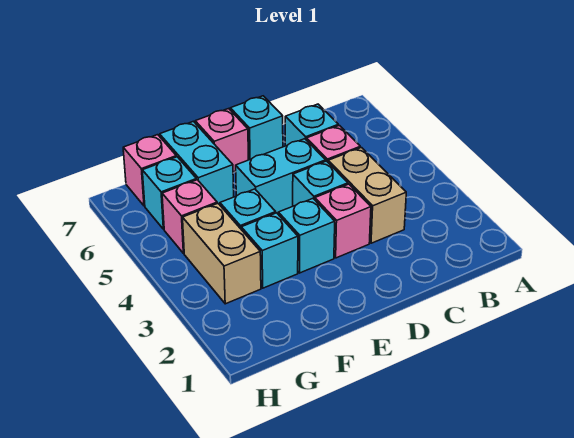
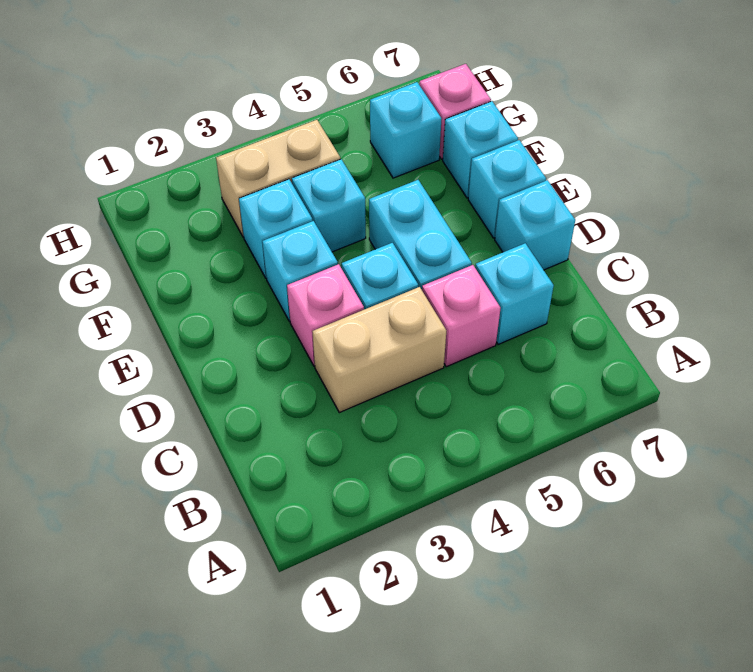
pink 1x1 brick [195,109,248,172] -> cyan 1x1 brick [468,140,546,238]
cyan 1x2 brick [160,121,234,205] -> cyan 1x1 brick [443,101,518,198]
pink 1x1 brick [162,180,217,253] -> none

